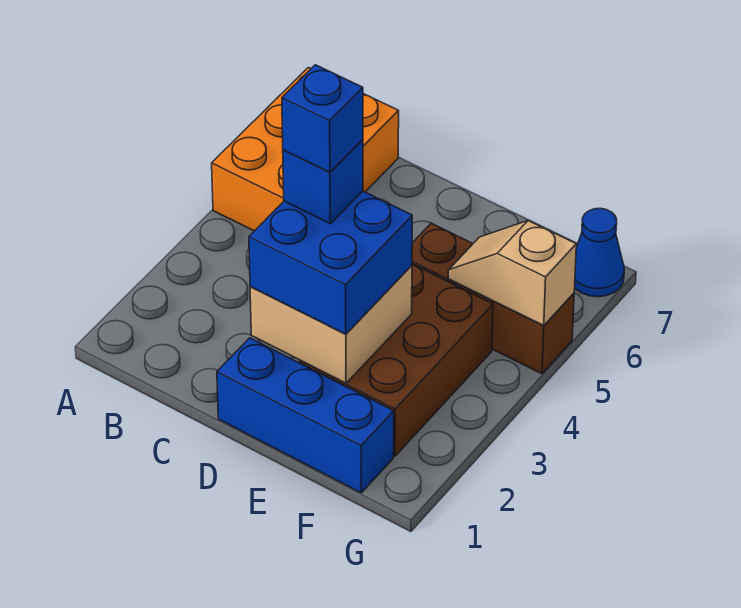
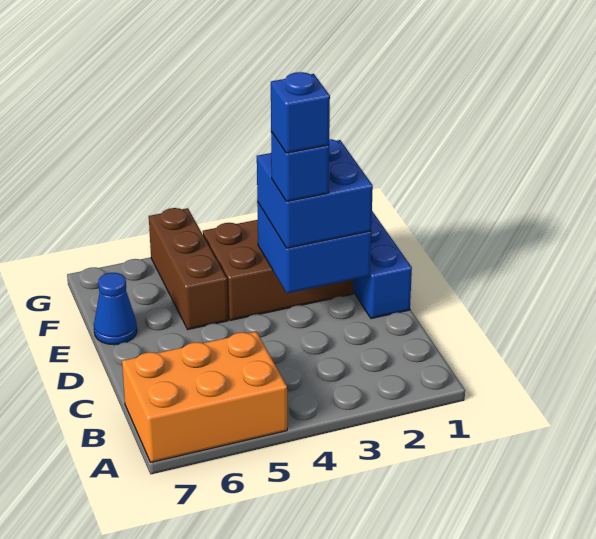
tan 2x2 brick [250,266,412,383] -> blue 2x2 brick [257,202,371,293]
tan 1x2 slope [448,221,576,326] -> none
blue 1x1 cone [575,208,624,297] -> blue 1x1 cone moved to [94,273,137,345]

